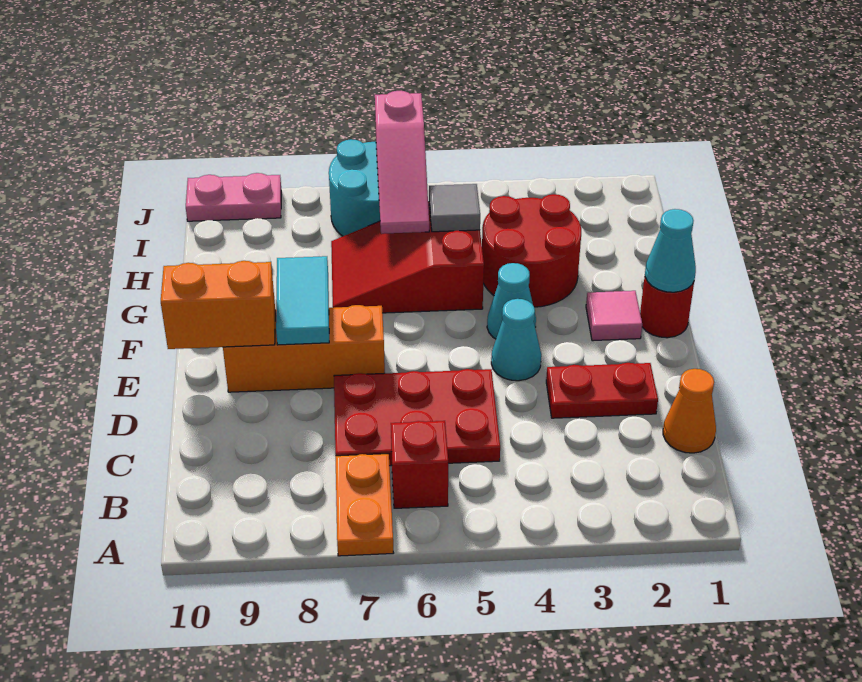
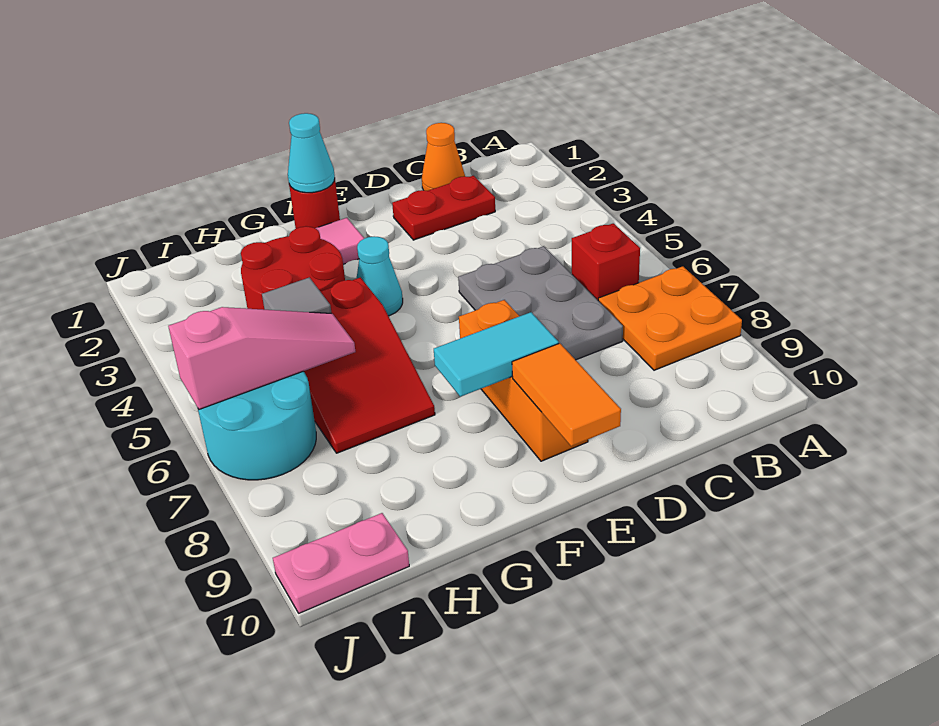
orange 1x2 plate [335,454,393,556] -> orange 2x2 plate [598,266,742,370]
red 2x3 plate [334,369,500,466] -> grey 2x3 plate [458,246,623,360]
red 1x2 plate [546,363,658,418] -> red 1x2 plate turned to [392,176,495,240]
cyan 1x1 cone [491,299,541,381] -> none
orange 1x2 brick [161,261,275,349] -> orange 1x2 tile [512,343,621,446]
pink 1x2 plate [186,173,281,221] -> pink 1x2 plate turned to [273,513,409,613]

